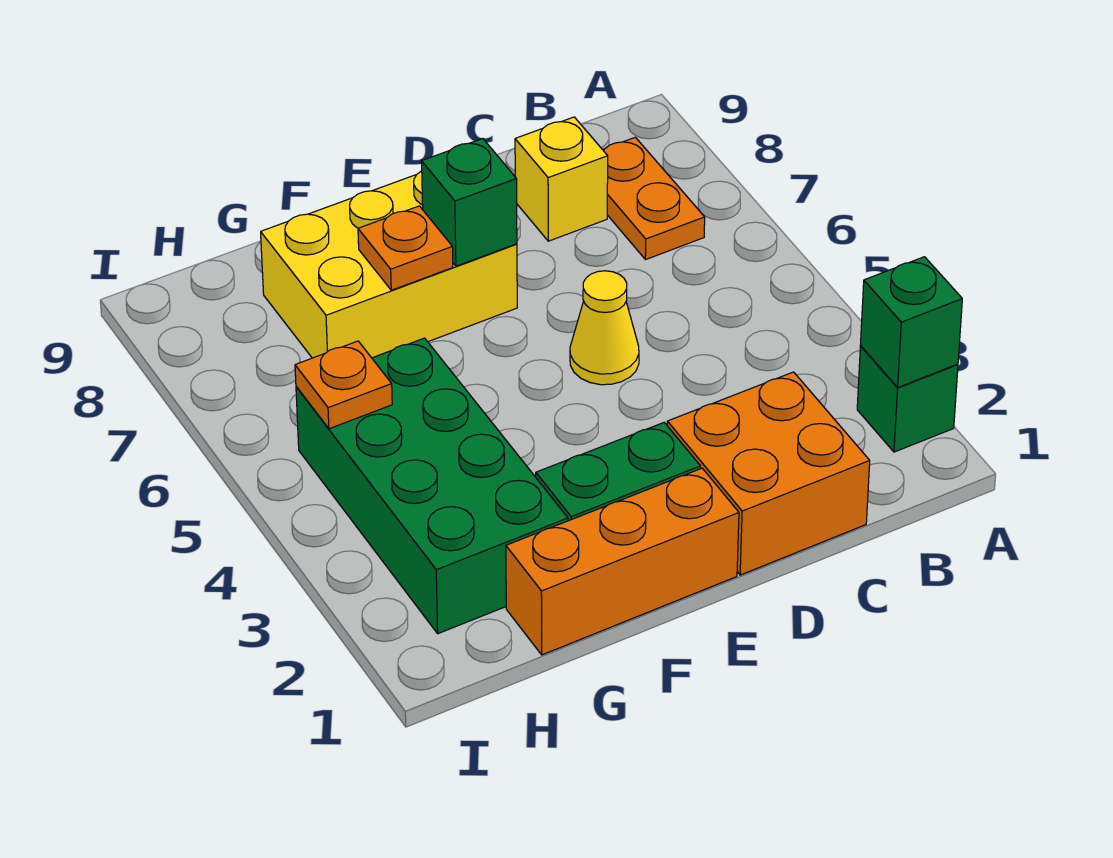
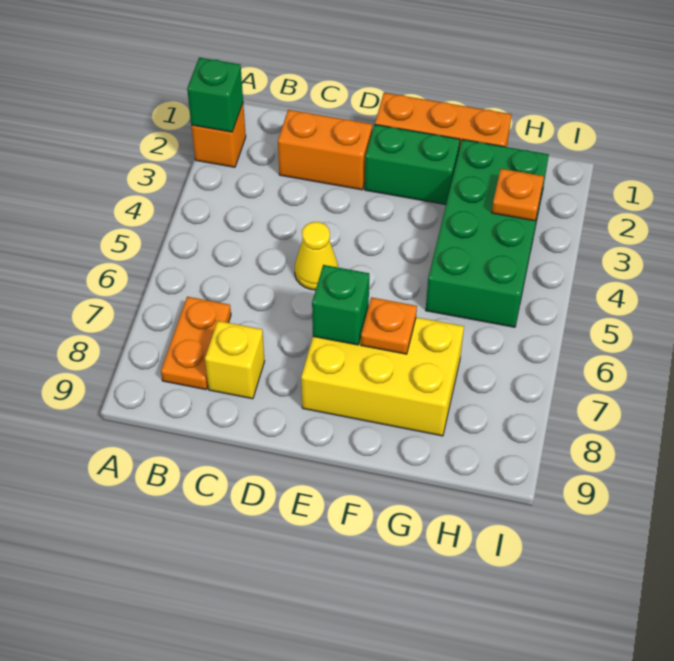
green 1x1 brick [857,346,958,452] -> orange 1x1 brick [191,104,246,167]
orange 2x2 brick [667,372,870,575] -> orange 1x2 brick [278,110,372,190]
orange 1x1 plate [295,341,392,429] -> orange 1x1 plate moved to [492,169,544,221]

